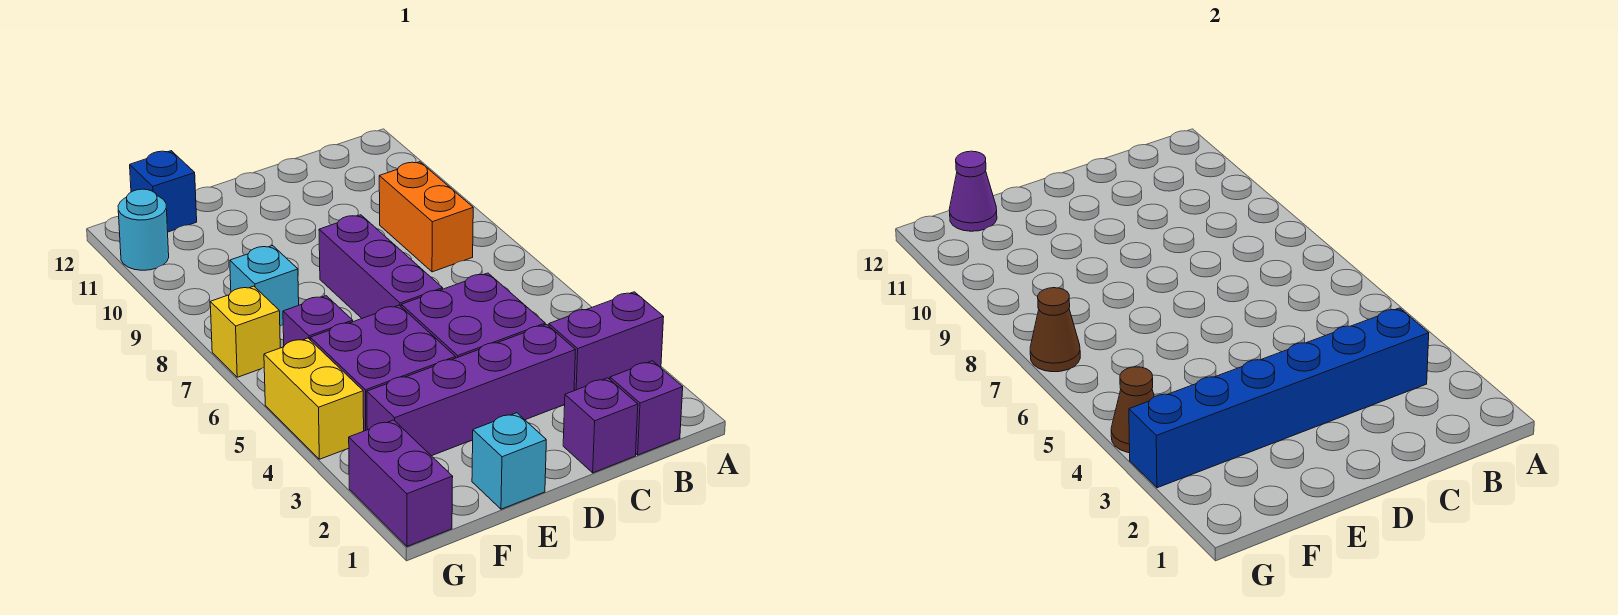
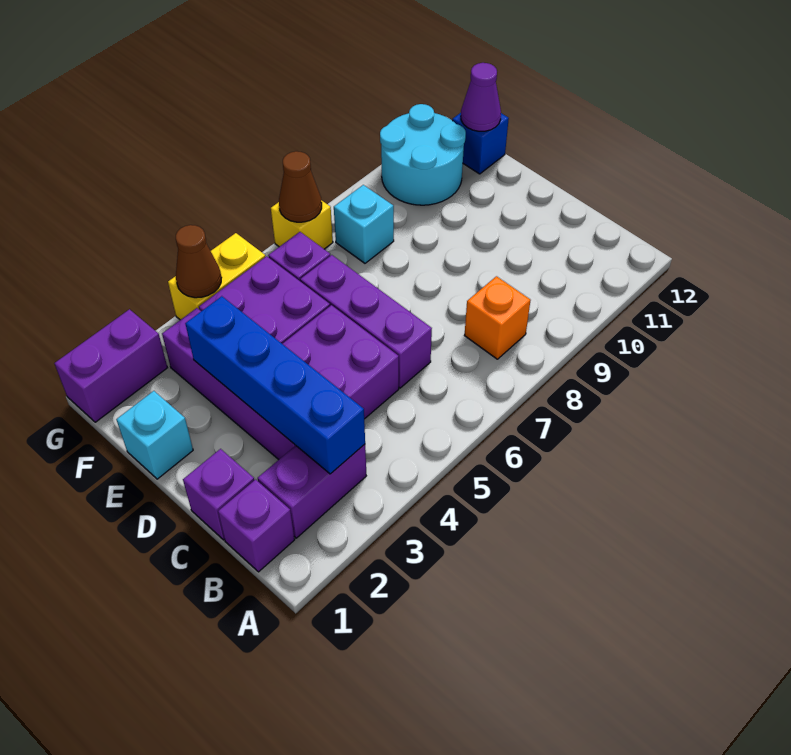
purple 1x2 brick [549,292,664,391] -> purple 1x2 brick turned to [258,444,366,538]
blue 1x6 brick [1129,308,1429,488] -> blue 1x4 brick [185,296,365,474]
orange 1x2 brick [379,162,473,272] -> orange 1x1 brick [464,276,531,359]
purple 1x3 brick [319,215,443,318] -> purple 1x3 brick turned to [300,255,432,388]
cyan 1x1 round brick [118,189,169,270] -> cyan 2x2 round brick [380,104,466,205]

